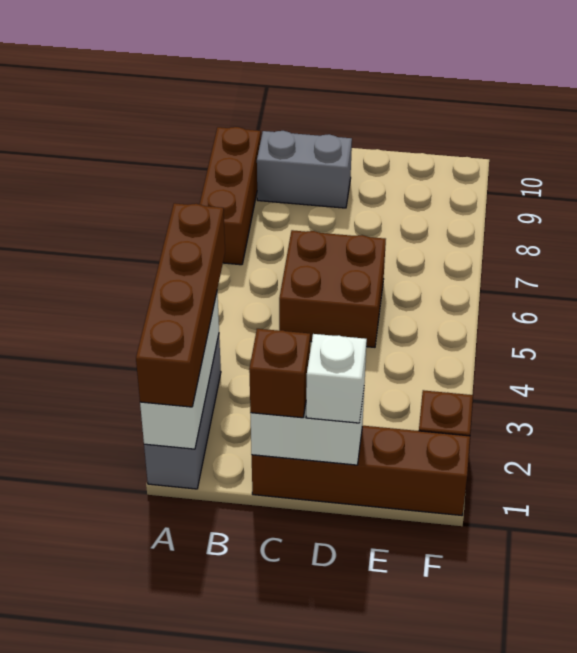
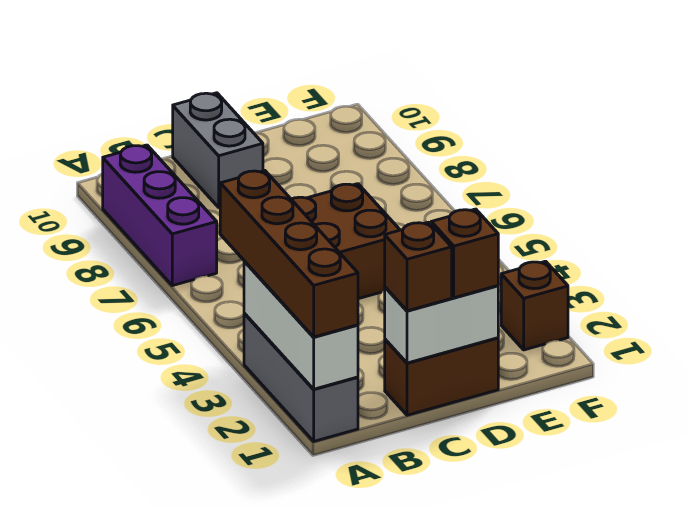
brown 1x3 brick [200,127,261,265] -> purple 1x3 brick [103,145,217,286]
grey 1x2 brick [257,131,352,208] -> grey 1x2 brick turned to [173,93,263,207]
brown 1x4 brick [252,426,470,515] -> brown 1x2 brick [385,338,498,415]
white 1x1 brick [306,334,367,423] -> brown 1x1 brick [431,209,498,298]

